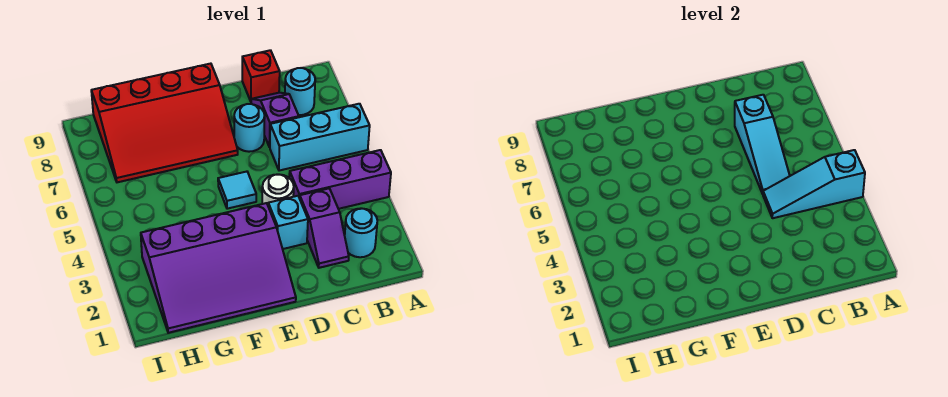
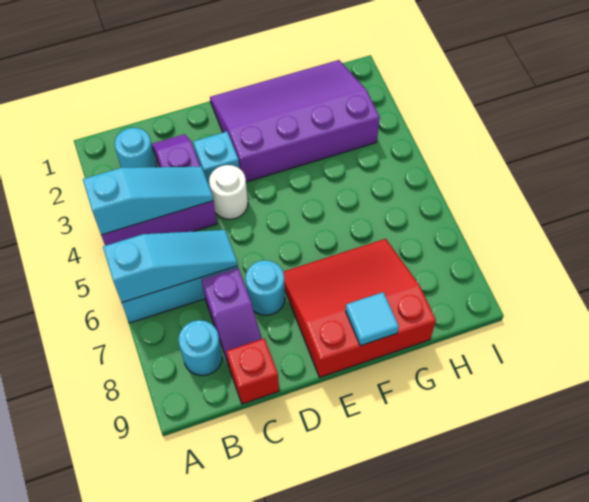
cyan 1x3 slope [735,95,790,194] -> cyan 1x3 slope turned to [103,230,238,303]
cyan 1x1 tile [218,172,256,209] -> cyan 1x1 tile moved to [346,292,399,346]
red 3x4 slope [91,64,238,182] -> red 3x3 slope [283,239,436,378]

